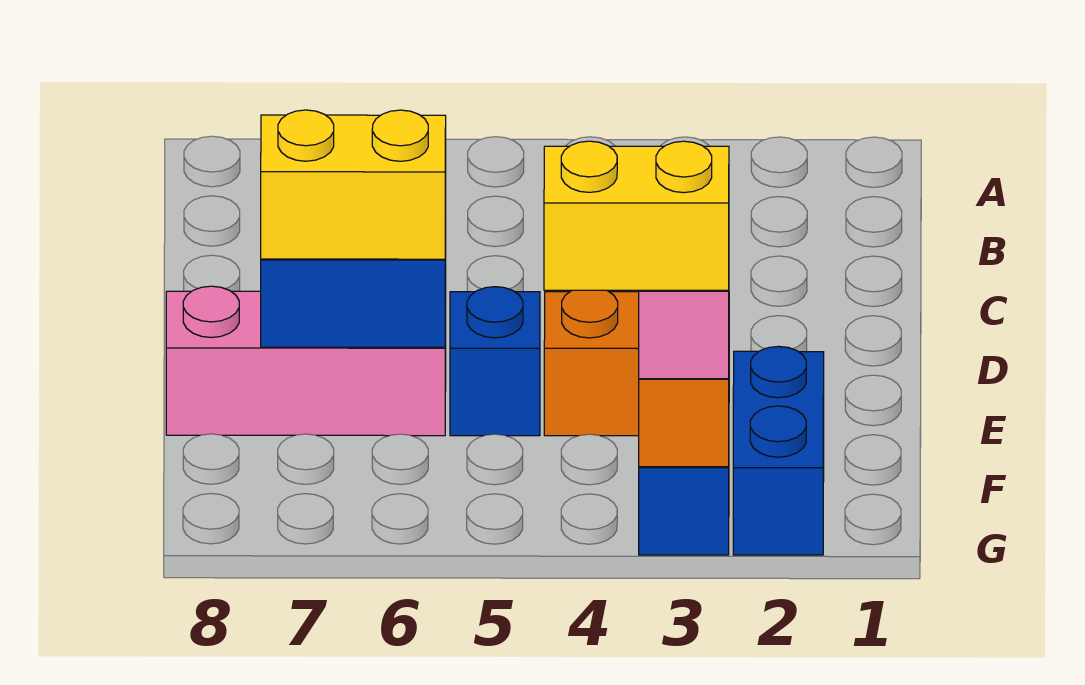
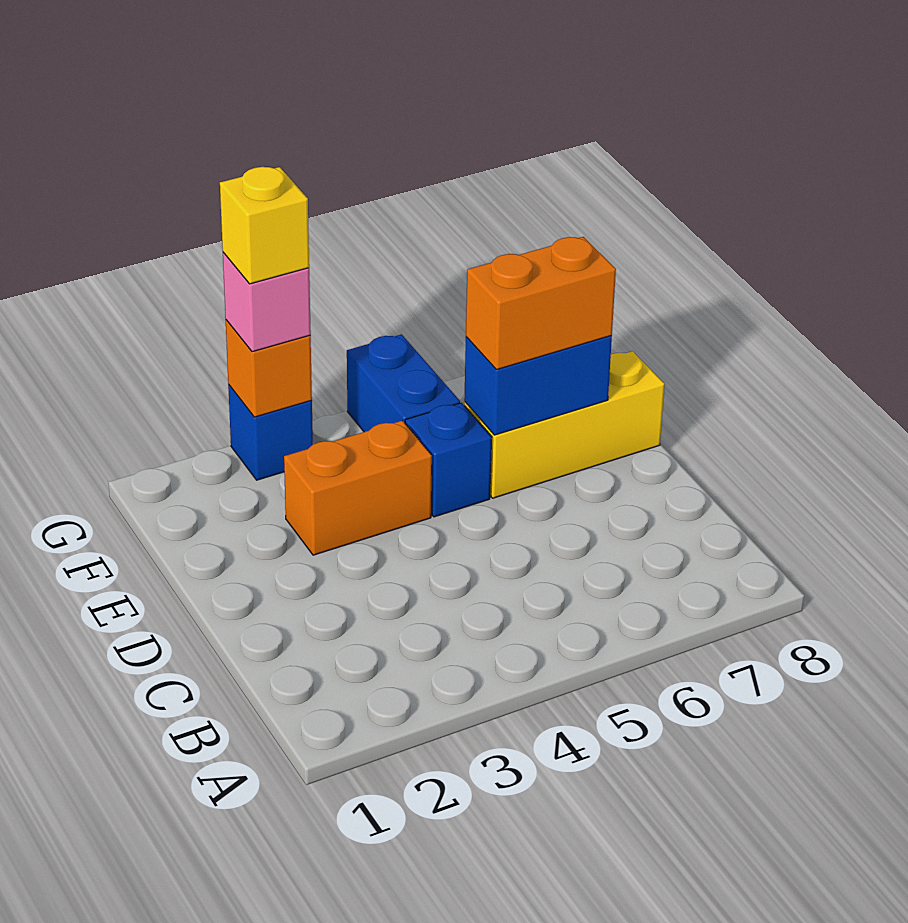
pink 1x3 brick [166,286,446,436] -> yellow 1x3 brick [464,351,665,498]
yellow 1x2 brick [261,110,446,259] -> orange 1x2 brick [466,237,616,370]
blue 1x2 brick [733,346,824,555] -> blue 1x2 brick moved to [347,334,460,432]
yellow 1x2 brick [544,141,729,290] -> yellow 1x1 brick [220,167,309,284]

